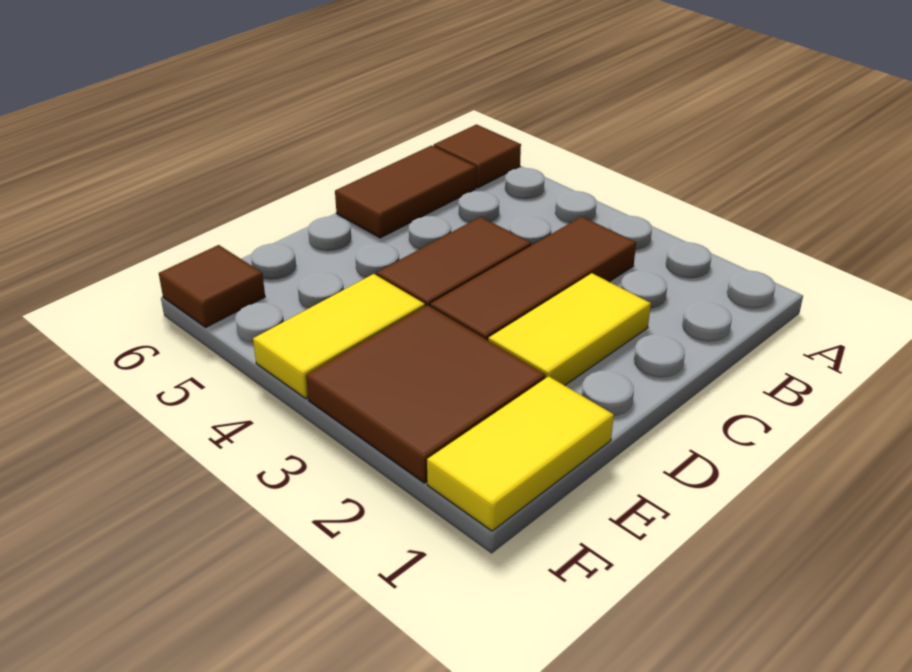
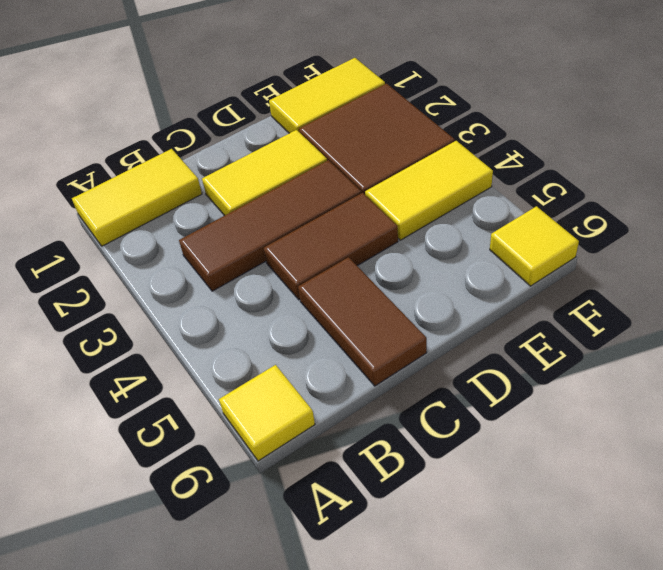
none -> yellow 1x2 tile [72,149,202,246]
brown 1x1 tile [434,125,521,188] -> yellow 1x1 tile [219,365,315,461]
brown 1x2 tile [335,146,476,238] -> brown 1x2 tile turned to [298,257,427,386]
brown 1x1 tile [159,245,265,327] -> yellow 1x1 tile [490,206,579,286]

